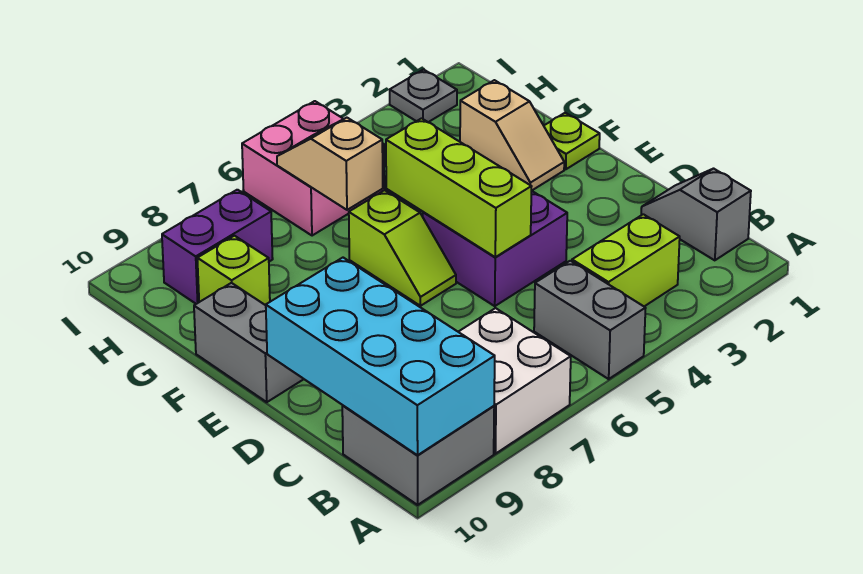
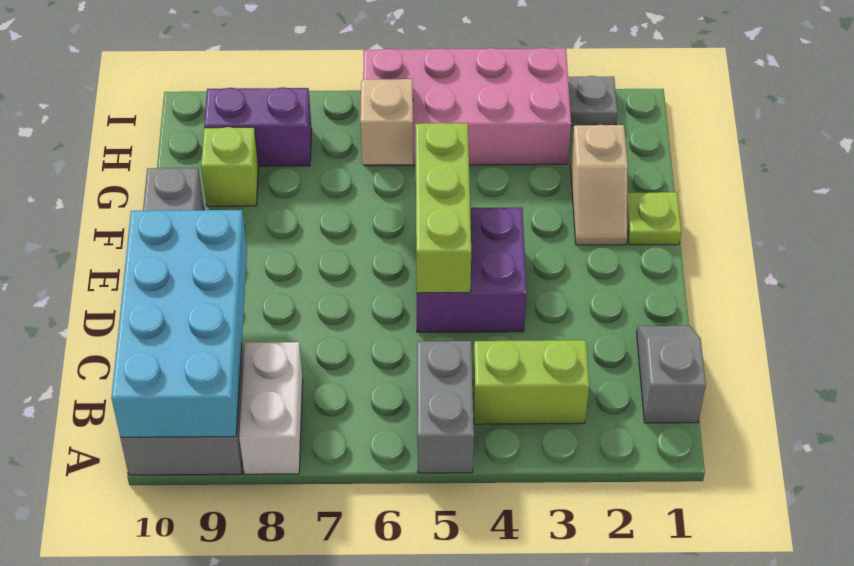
white 2x2 brick [459,308,571,454] -> white 1x2 brick [239,342,303,474]
lime 1x2 slope [349,190,456,306] -> none
pink 2x2 brick [242,101,384,236] -> pink 2x4 brick [363,48,571,166]

